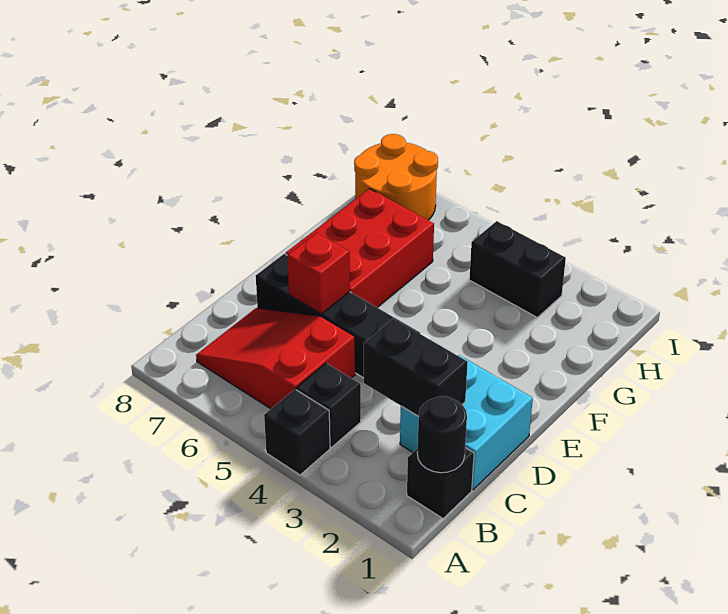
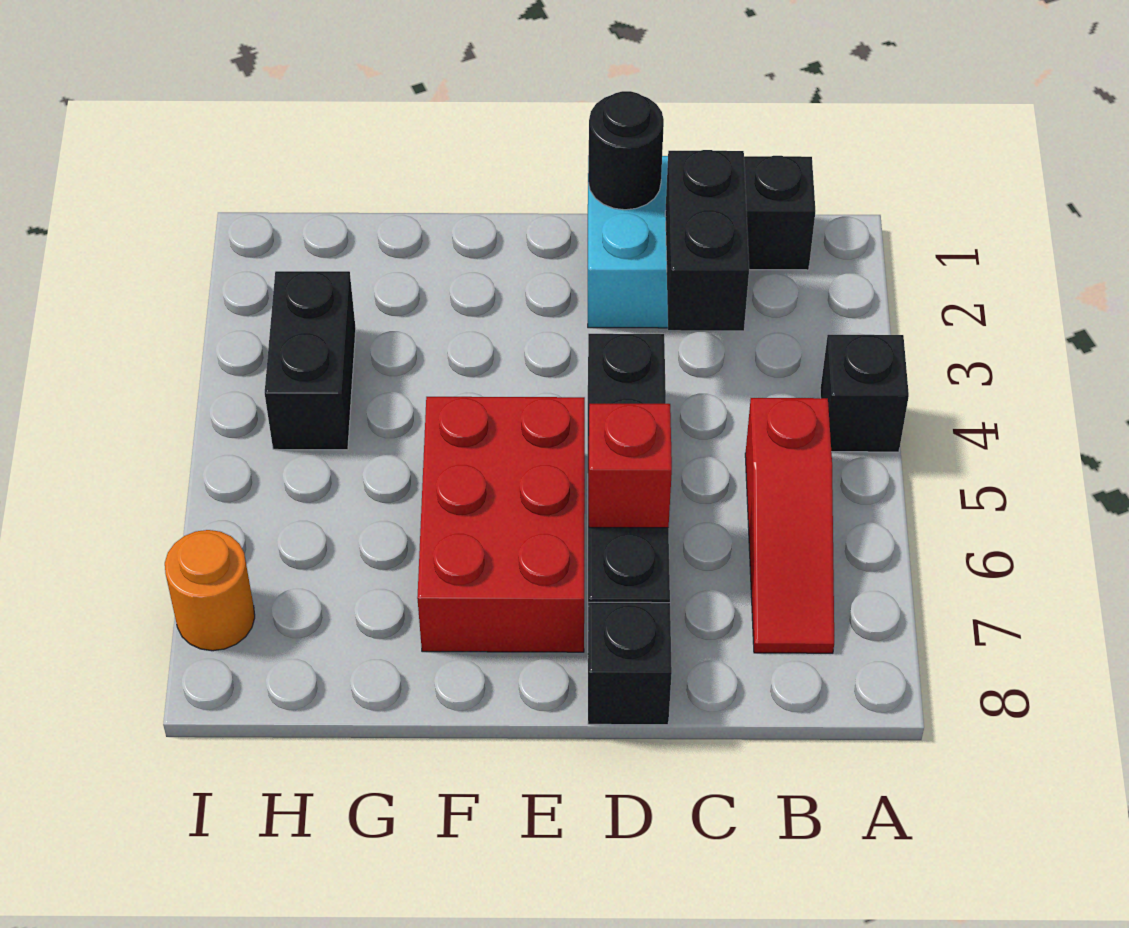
black 1x1 round brick [417,396,467,473] -> black 1x1 round brick moved to [588,91,664,210]
black 1x1 brick [296,363,361,447] -> black 1x1 brick moved to [588,602,672,725]
red 2x3 slope [196,308,355,409] -> red 1x3 slope [745,398,834,653]
red 2x3 brick [286,189,434,307] -> red 2x3 brick turned to [417,397,585,652]
orange 2x2 round brick [354,134,438,220] -> orange 1x1 round brick [165,530,255,651]

